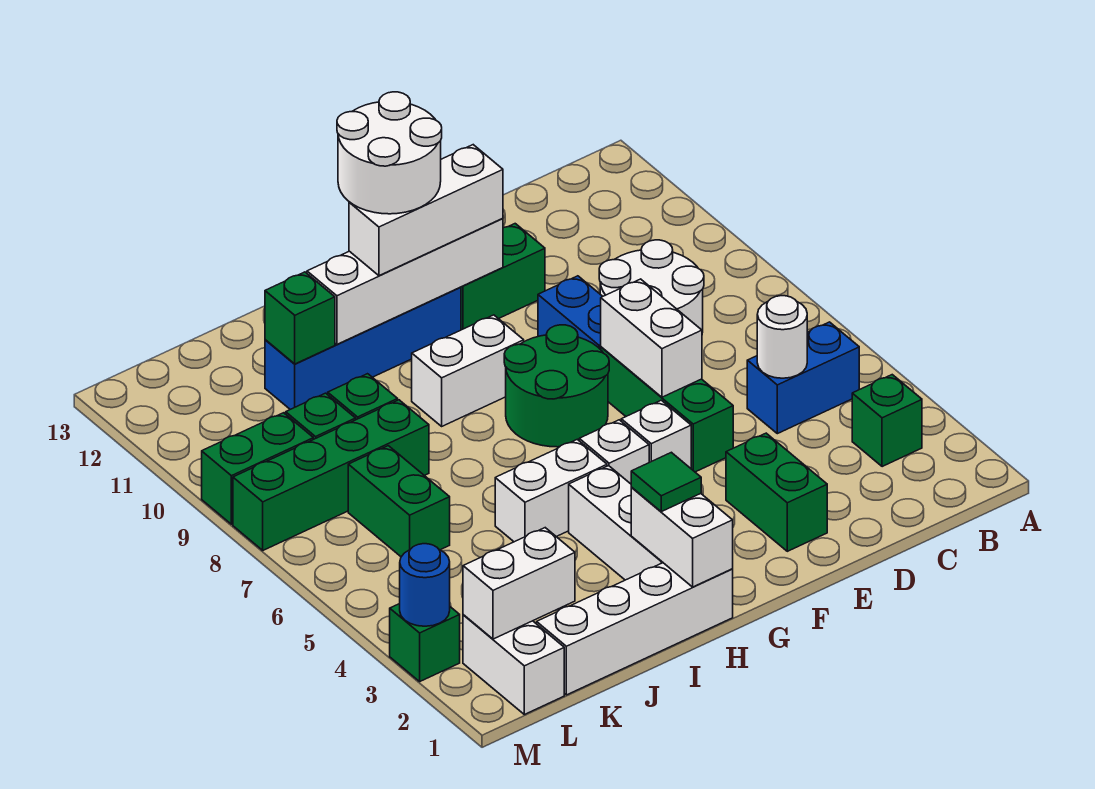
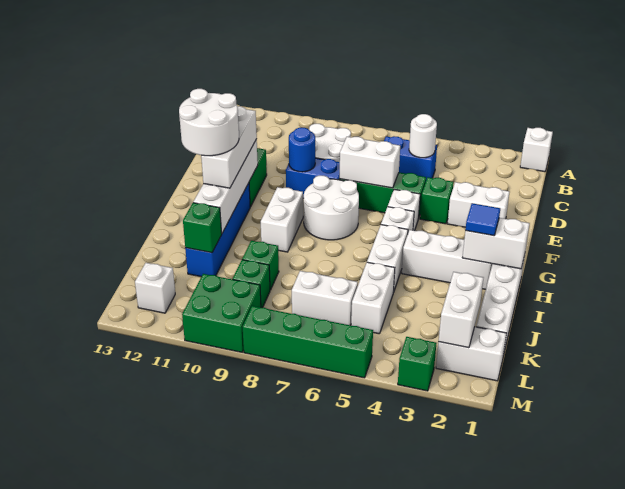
none -> white 1x1 brick [520,128,553,172]
green 1x1 brick [852,375,922,467] -> green 1x1 brick moved to [420,177,454,224]
blue 1x2 brick [747,322,859,434] -> blue 1x2 brick turned to [384,136,437,180]
green 1x2 brick [726,433,827,551] -> white 1x2 brick [448,182,509,227]
green 2x2 round brick [504,325,609,447] -> white 2x2 round brick [304,175,359,240]
green 1x1 tile [631,452,701,512] -> blue 1x1 tile [465,203,500,236]
none -> white 1x2 brick [351,262,395,334]
green 1x4 brick [233,400,429,550] -> green 1x4 brick turned to [243,306,373,378]
green 1x2 brick [348,446,450,557] -> white 1x2 brick [292,271,358,325]
green 1x2 brick [202,413,313,524] -> green 2x2 brick [182,274,261,352]
none -> white 1x1 brick [135,263,175,313]
blue 1x1 round brick [400,544,450,626] -> blue 1x1 round brick moved to [289,128,315,172]

